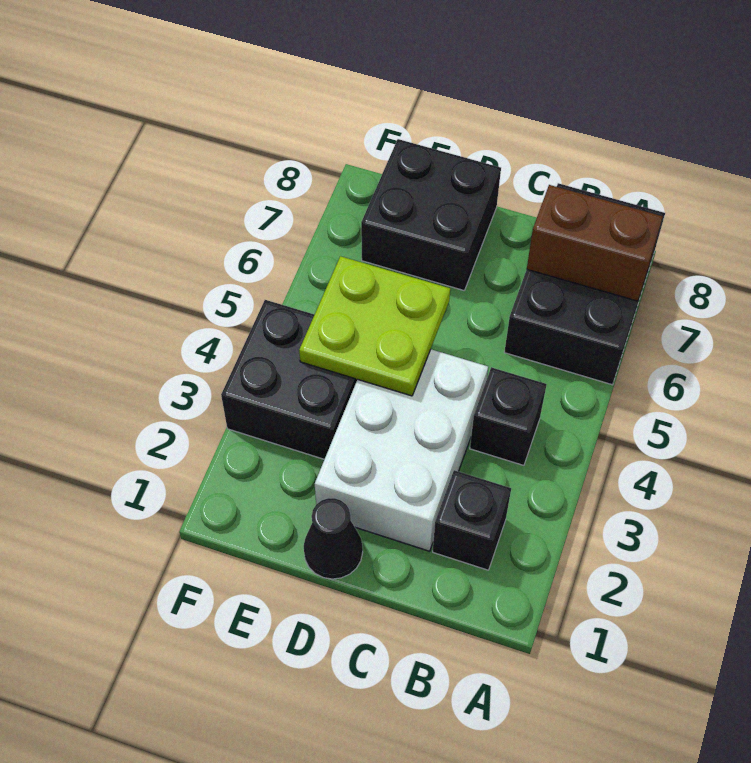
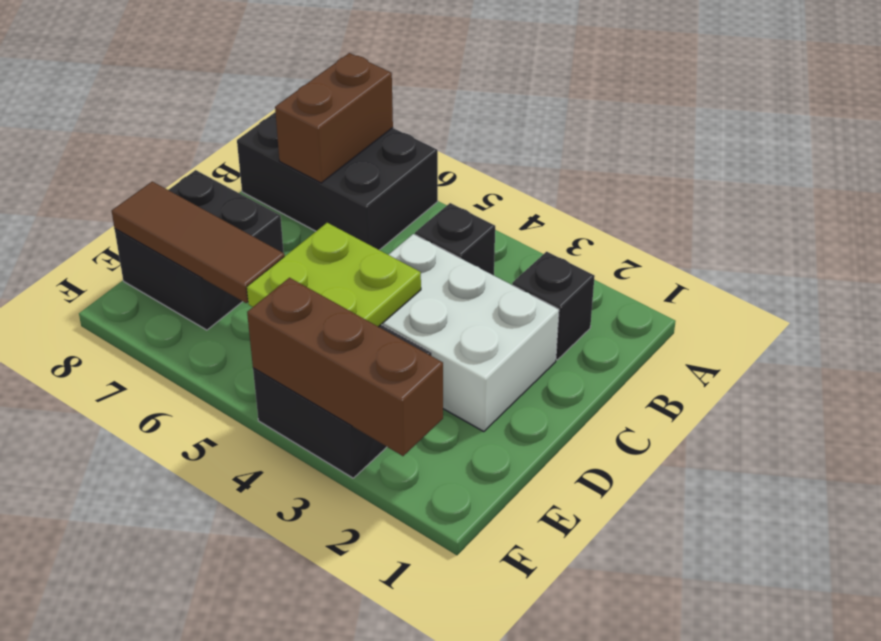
black 1x1 cone [304,498,363,579] -> none
none -> brown 1x3 tile [112,182,285,303]
none -> brown 1x3 brick [247,278,443,456]

